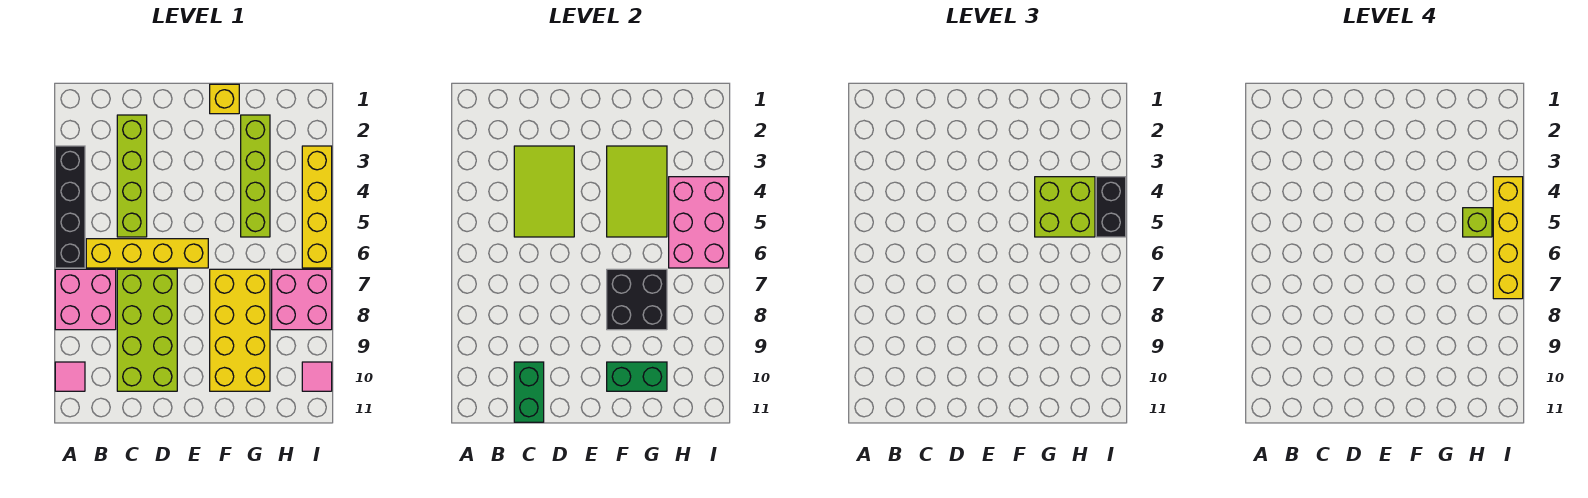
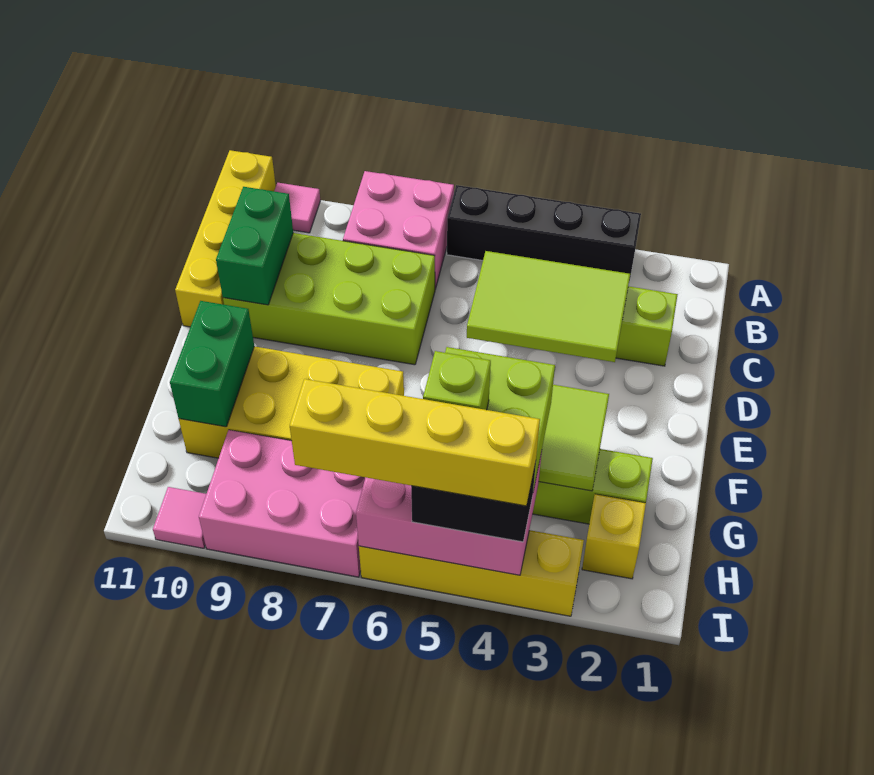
yellow 1x4 brick [86,239,208,268] -> yellow 1x4 brick moved to [175,150,276,327]
green 1x2 brick [514,362,544,422] -> green 1x2 brick turned to [216,187,293,305]
yellow 1x1 brick [210,84,239,114] -> yellow 1x1 brick moved to [582,494,646,579]
black 2x2 brick [607,269,667,330] -> none
pink 2x2 brick [272,269,332,330] -> pink 2x3 brick [199,430,365,577]

